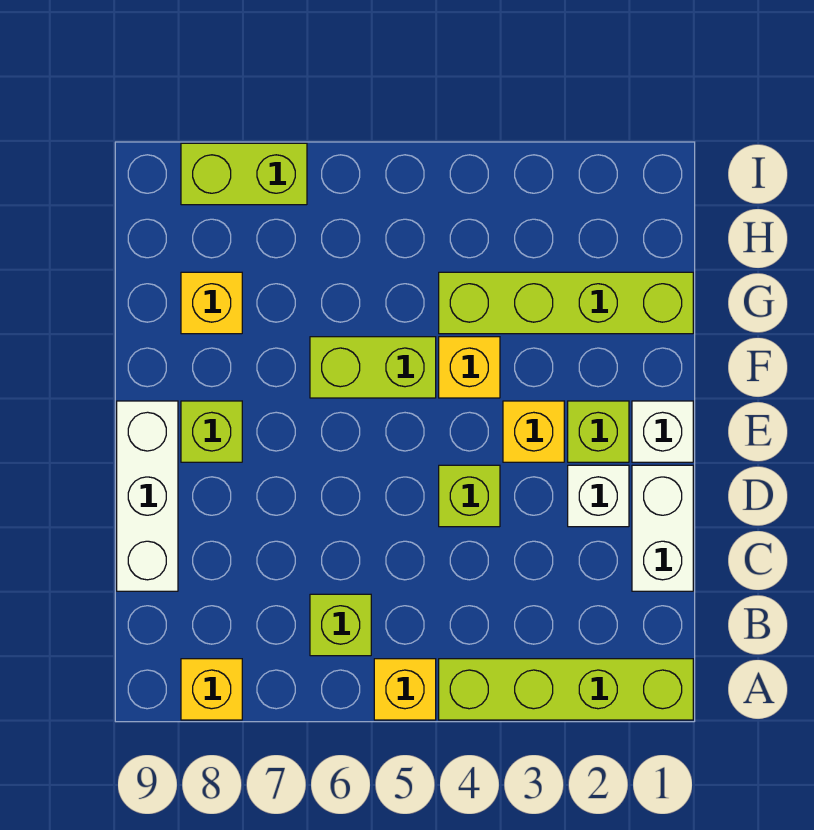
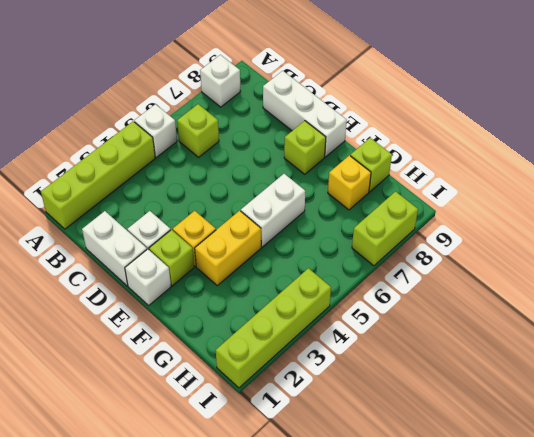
yellow 1x1 brick [374,659,436,720] -> white 1x1 brick [134,104,177,157]
yellow 1x1 brick [181,659,242,720] -> white 1x1 brick [200,55,241,107]
lime 1x1 brick [439,465,500,527] -> lime 1x1 brick moved to [350,138,392,192]
yellow 1x1 brick [439,337,500,398] -> yellow 1x2 brick [195,211,261,285]
lime 1x2 brick [310,337,436,398] -> white 1x2 brick [241,174,305,247]
lime 1x4 brick [439,272,693,334] -> lime 1x4 brick moved to [216,268,331,388]

